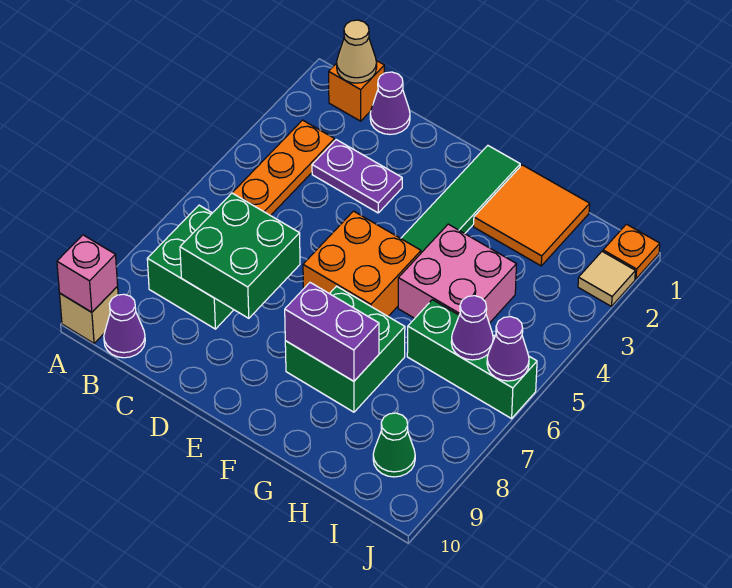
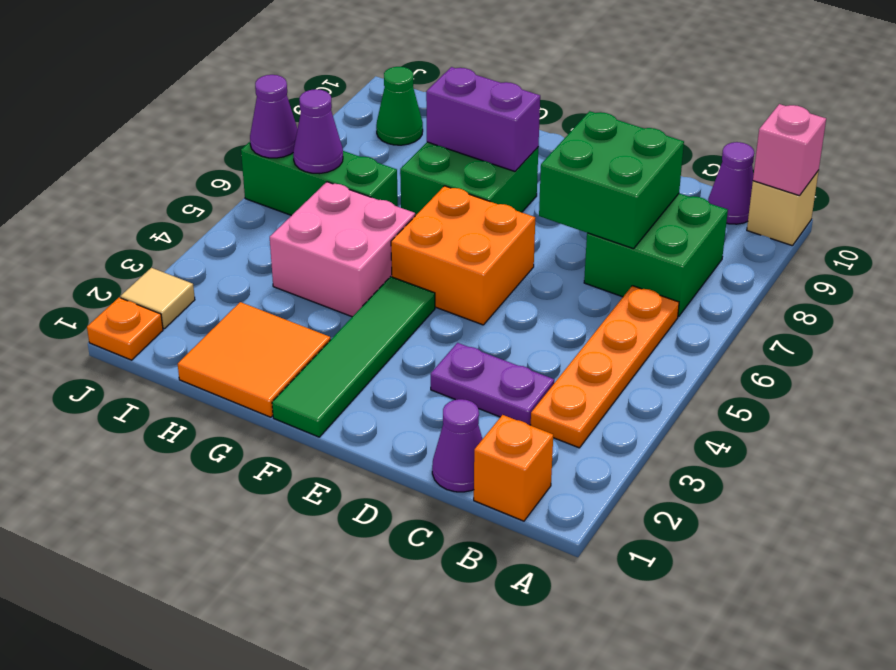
tan 1x1 cone [337,20,377,83] -> none

